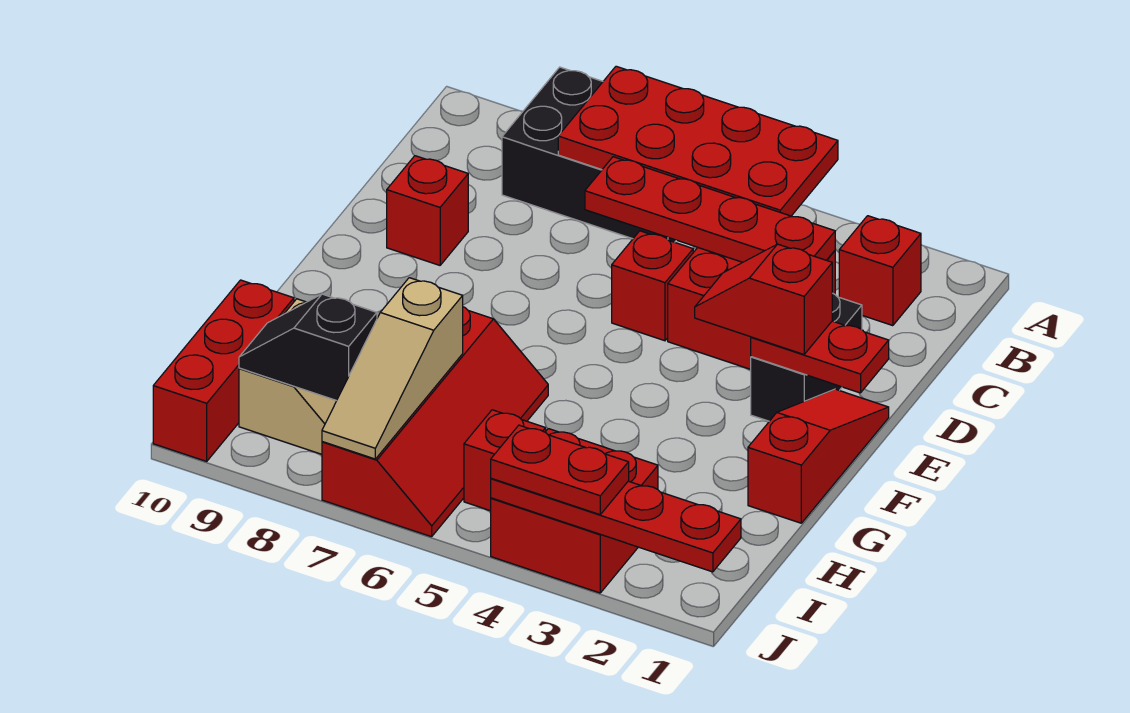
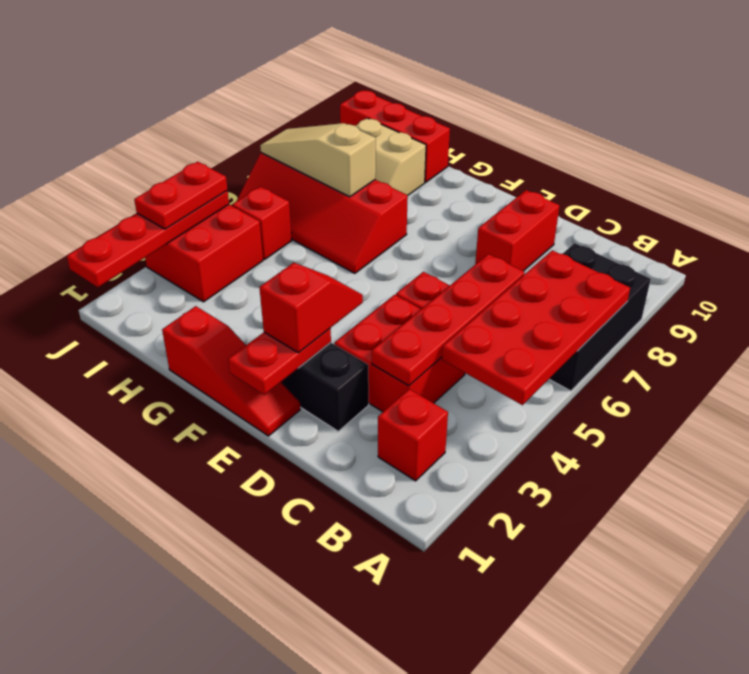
red 1x1 brick [387,156,468,265] -> red 1x2 brick [475,190,560,271]
black 1x2 slope [239,294,377,401] -> none

